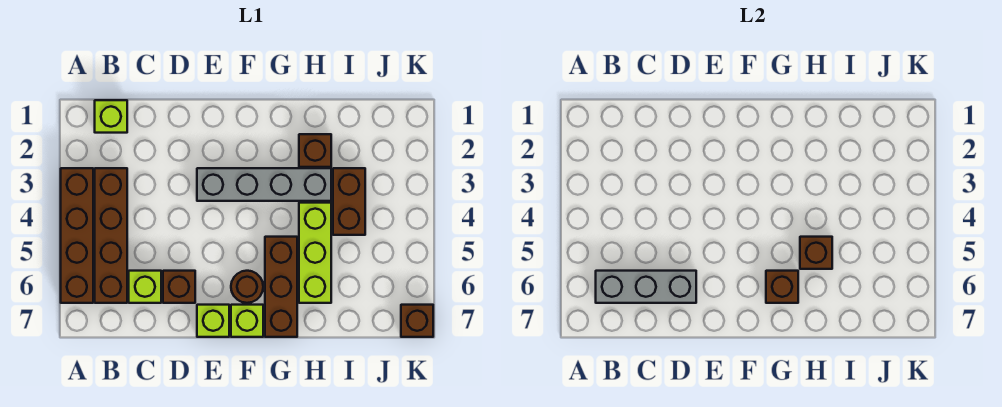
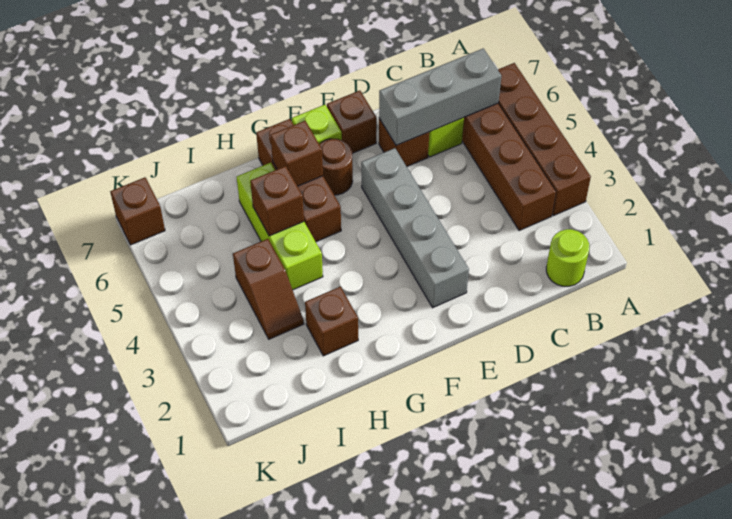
lime 1x1 brick [95,100,127,133] -> lime 1x1 round brick [546,229,589,286]
grey 1x4 brick [197,168,331,201] -> grey 1x4 brick turned to [361,148,469,308]
lime 1x1 brick [197,305,229,337] -> brown 1x1 brick [327,91,377,153]
brown 1x2 brick [333,168,365,235] -> brown 1x2 slope [233,239,304,339]

